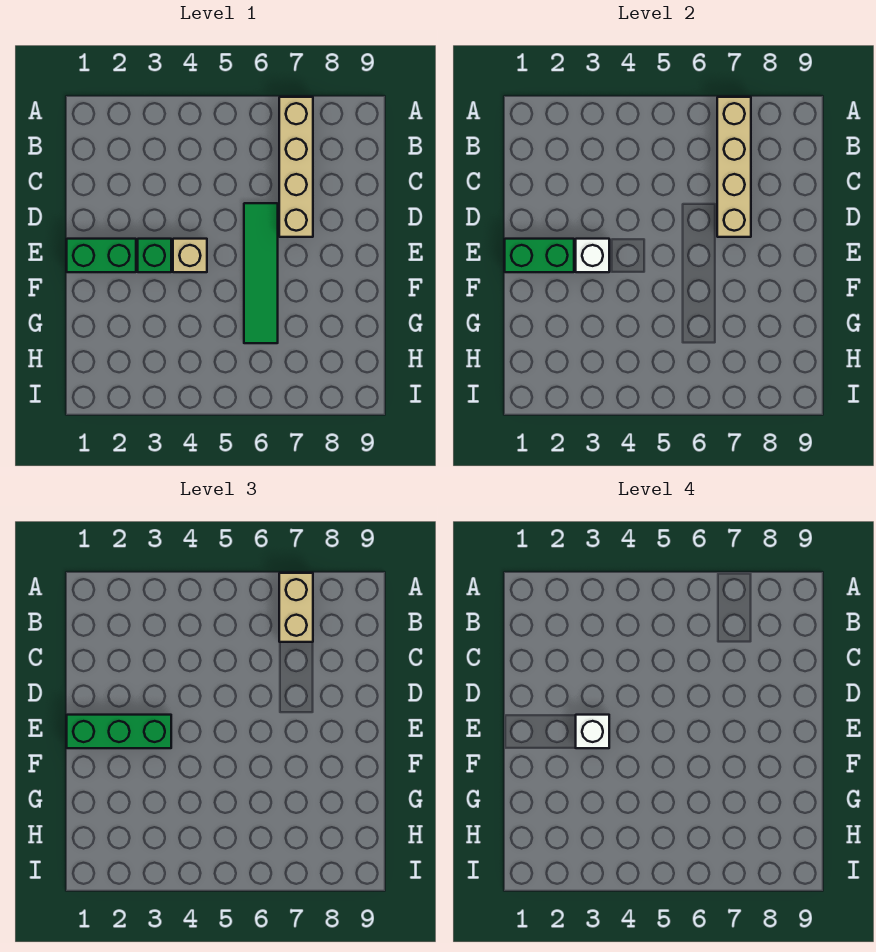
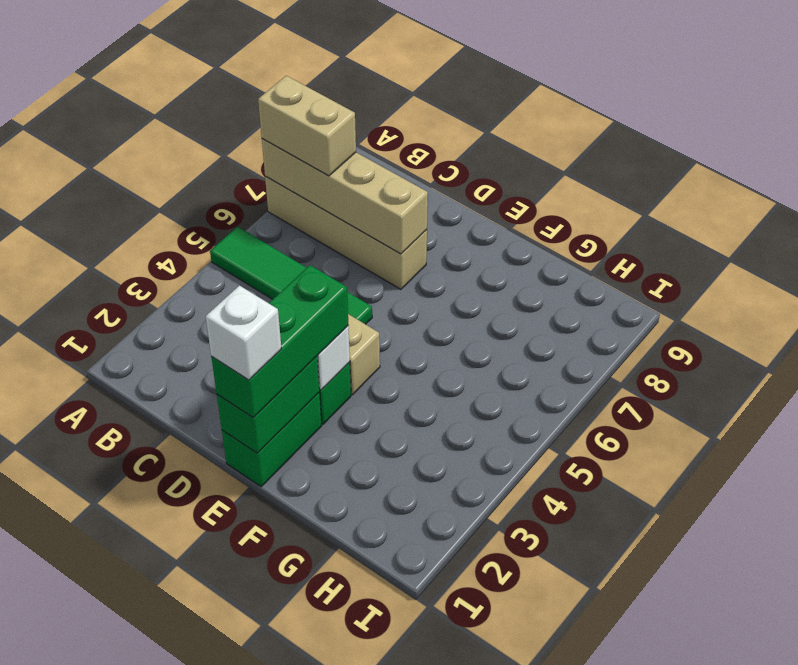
green 1x4 tile [244,203,278,343] -> green 1x4 tile moved to [210,227,372,324]
white 1x1 brick [576,715,609,748] -> white 1x1 brick moved to [206,286,282,380]

